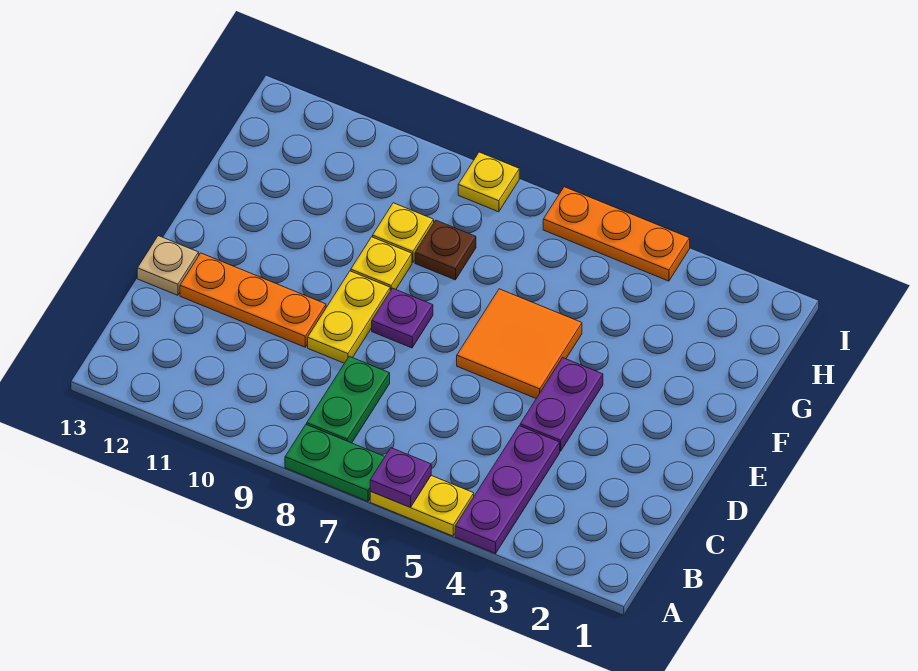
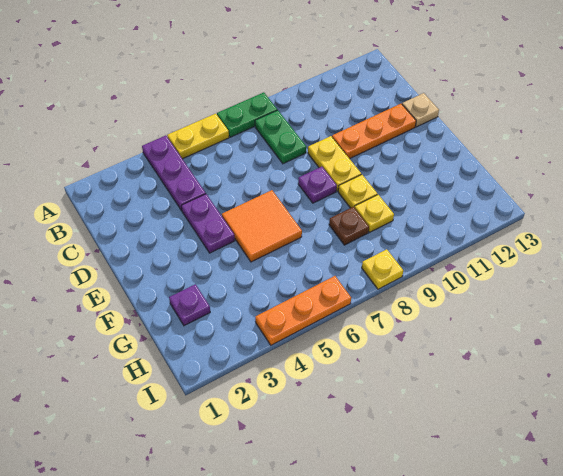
purple 1x1 plate [370,448,431,507] -> purple 1x1 plate moved to [169,284,210,326]

